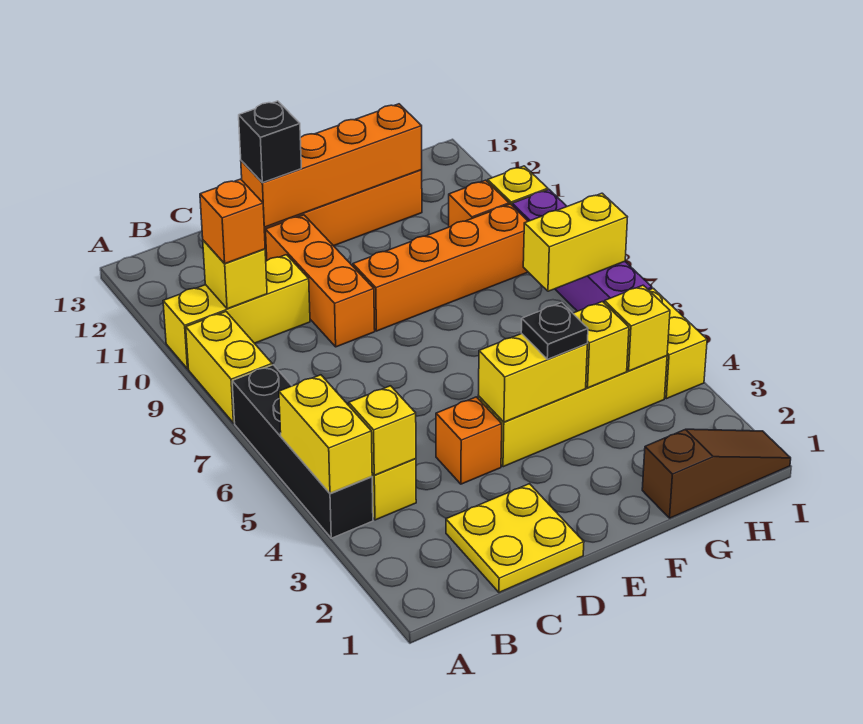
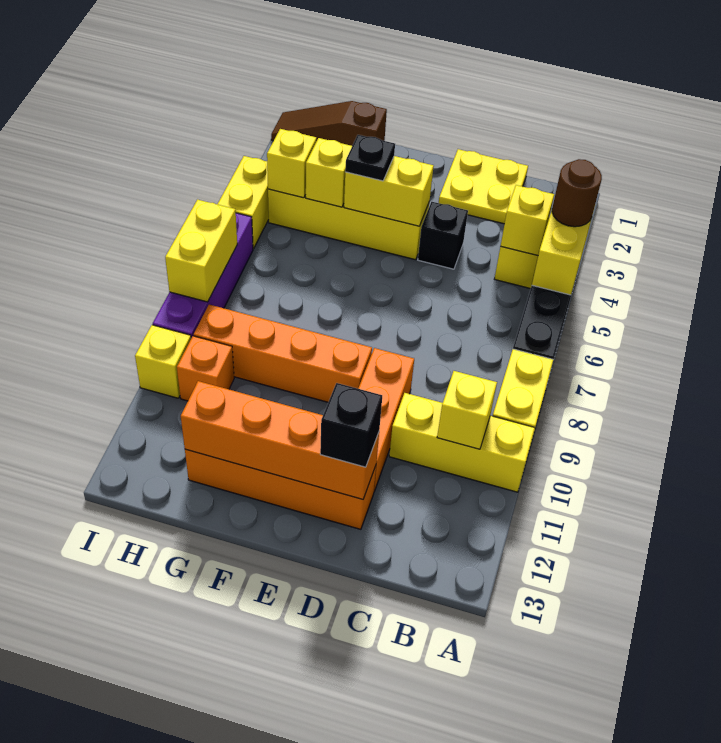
none -> brown 1x1 round brick [552,159,602,227]
orange 1x1 brick [200,179,265,264] -> none
orange 1x1 brick [436,397,502,484] -> black 1x1 brick [418,202,468,269]
yellow 1x2 brick [523,193,627,291] -> yellow 1x2 brick turned to [165,200,237,302]

